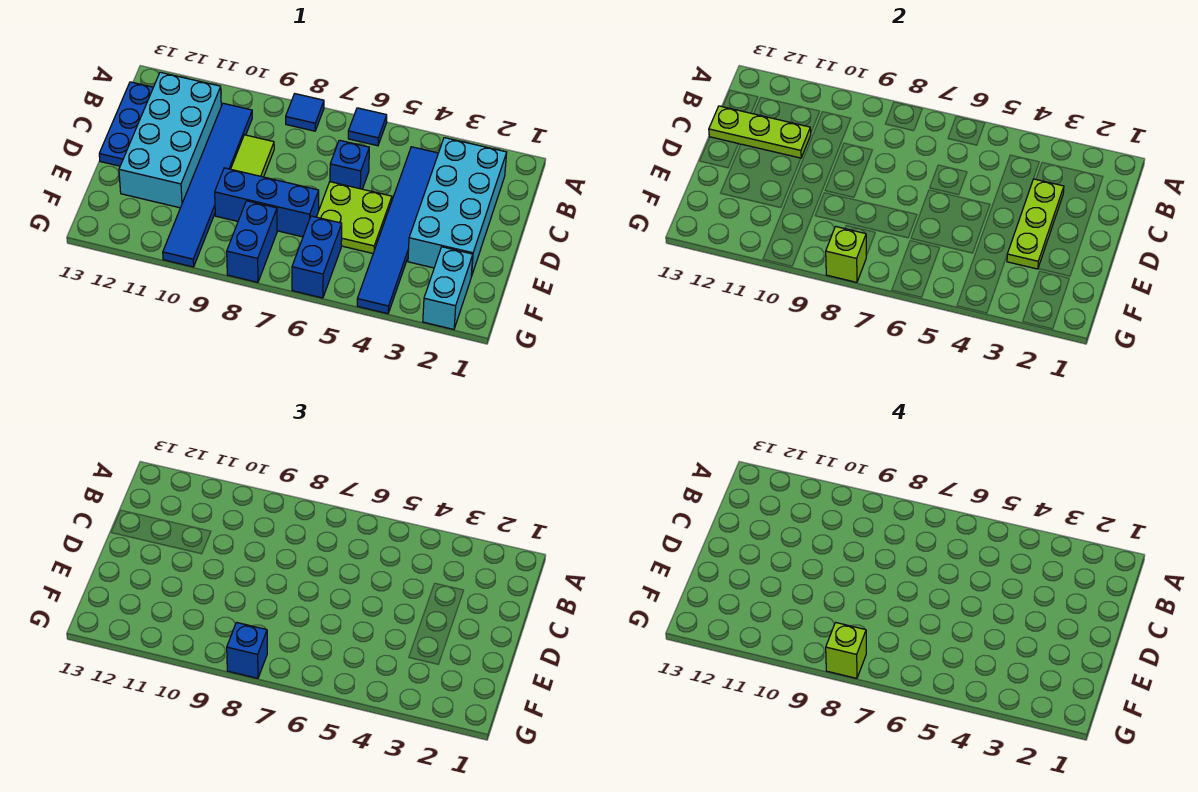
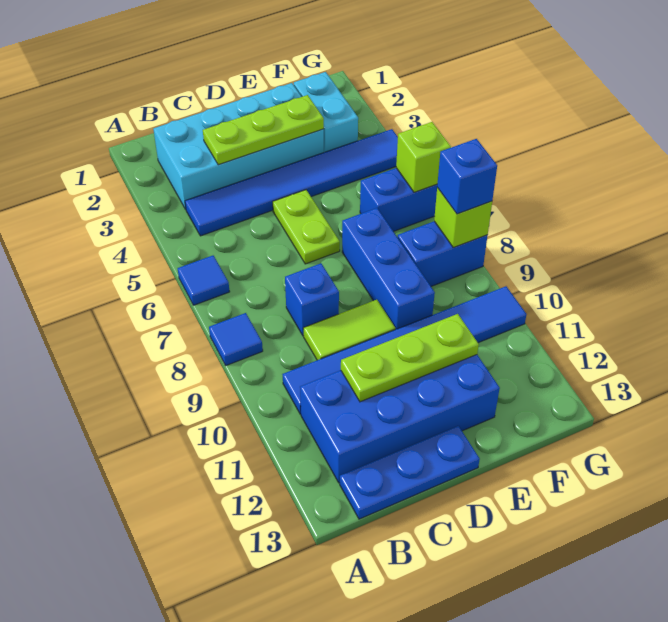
cyan 2x4 brick [119,72,221,208] -> blue 2x4 brick [300,355,500,483]
blue 1x1 brick [330,140,369,189] -> blue 1x1 brick moved to [285,263,339,336]
lime 1x3 plate [709,106,811,158] -> lime 1x3 plate turned to [341,314,479,402]
lime 2x2 plate [317,182,392,253] -> lime 1x2 plate [273,190,340,264]
cyan 1x2 brick [423,247,473,329] -> cyan 1x2 brick turned to [294,72,358,152]
lime 1x1 brick [826,622,866,678] -> lime 1x1 brick moved to [396,122,451,192]

